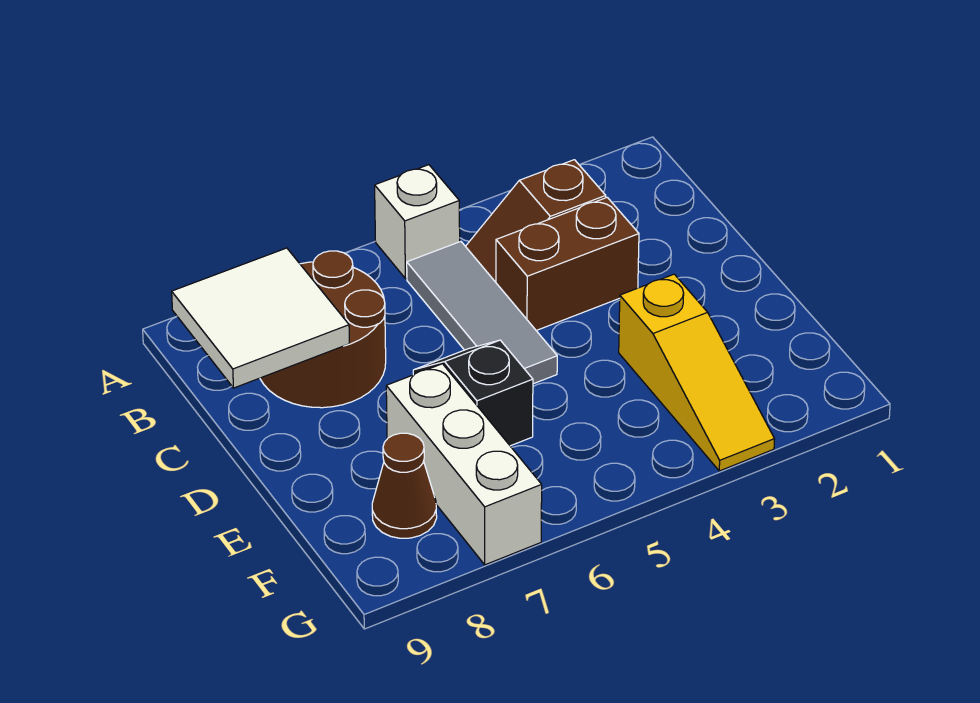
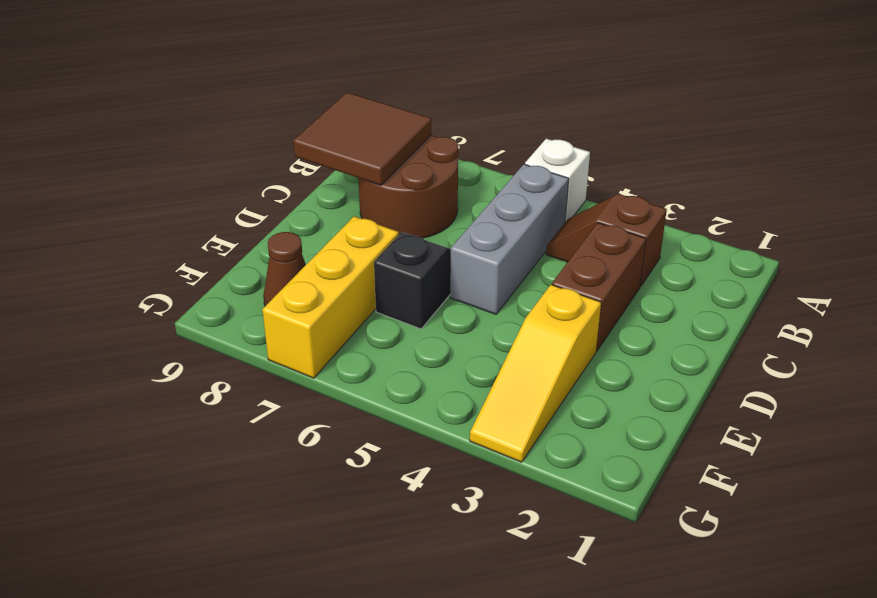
grey 1x3 tile [407,242,557,384] -> grey 1x3 brick [450,164,569,314]
white 2x2 tile [172,248,349,388] -> brown 2x2 tile [293,92,431,185]
brown 1x2 brick [496,197,639,331] -> brown 1x2 brick turned to [552,223,646,351]
white 1x3 brick [386,364,542,565] -> yellow 1x3 brick [262,216,399,378]

